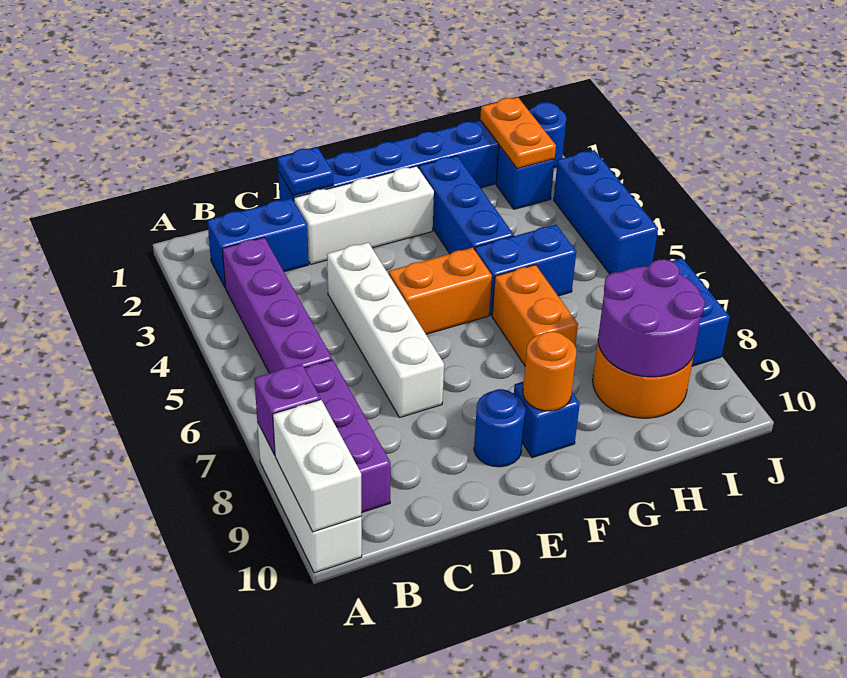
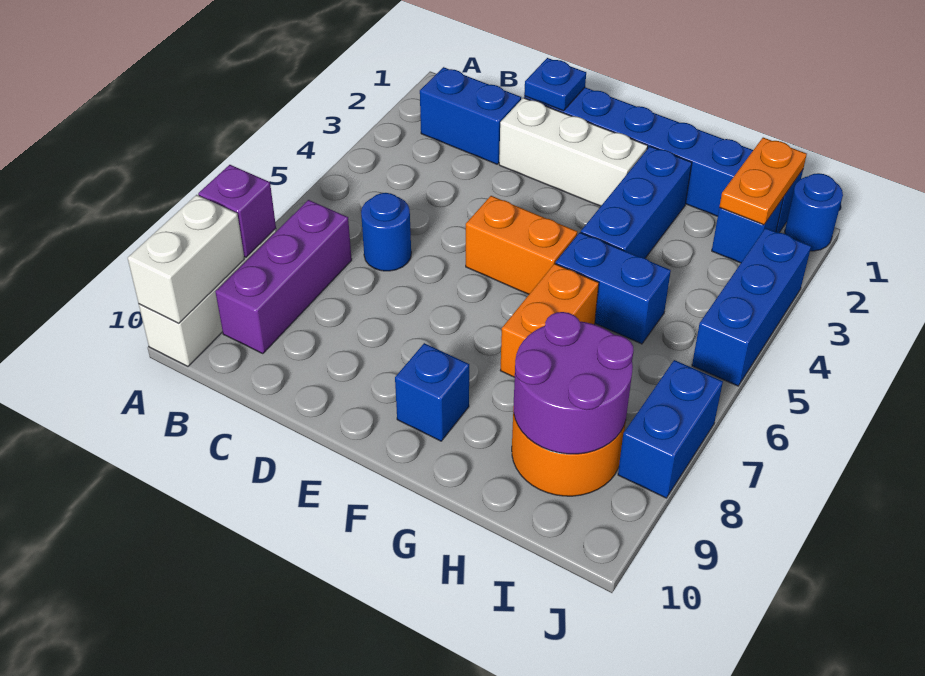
purple 1x4 brick [222,237,332,373] -> none
white 1x4 brick [327,242,444,418] -> none
blue 1x1 round brick [474,389,525,467] -> blue 1x1 round brick moved to [361,193,411,271]
orange 1x1 round brick [523,331,576,411] -> none

